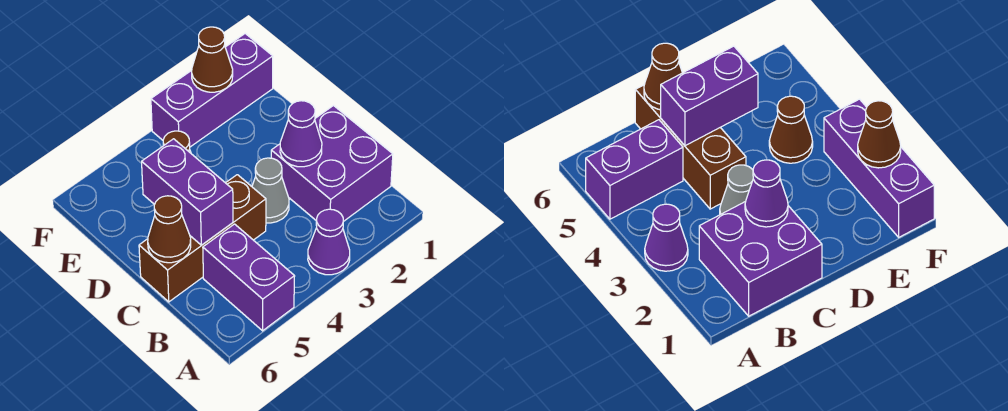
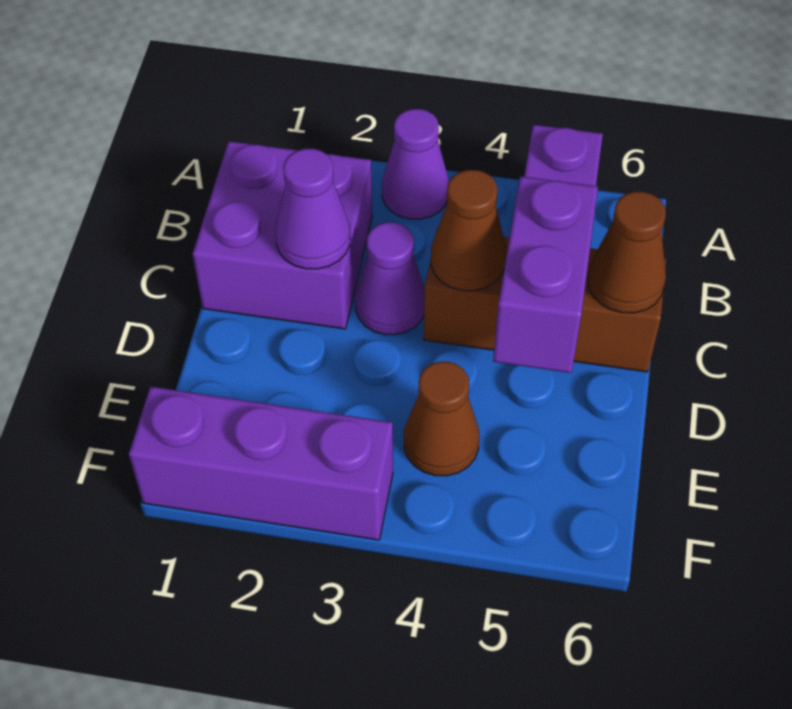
grey 1x1 cone [252,158,289,223] -> purple 1x1 cone [355,222,425,335]
brown 1x1 cone [192,27,233,92] -> brown 1x1 cone moved to [431,170,506,291]

